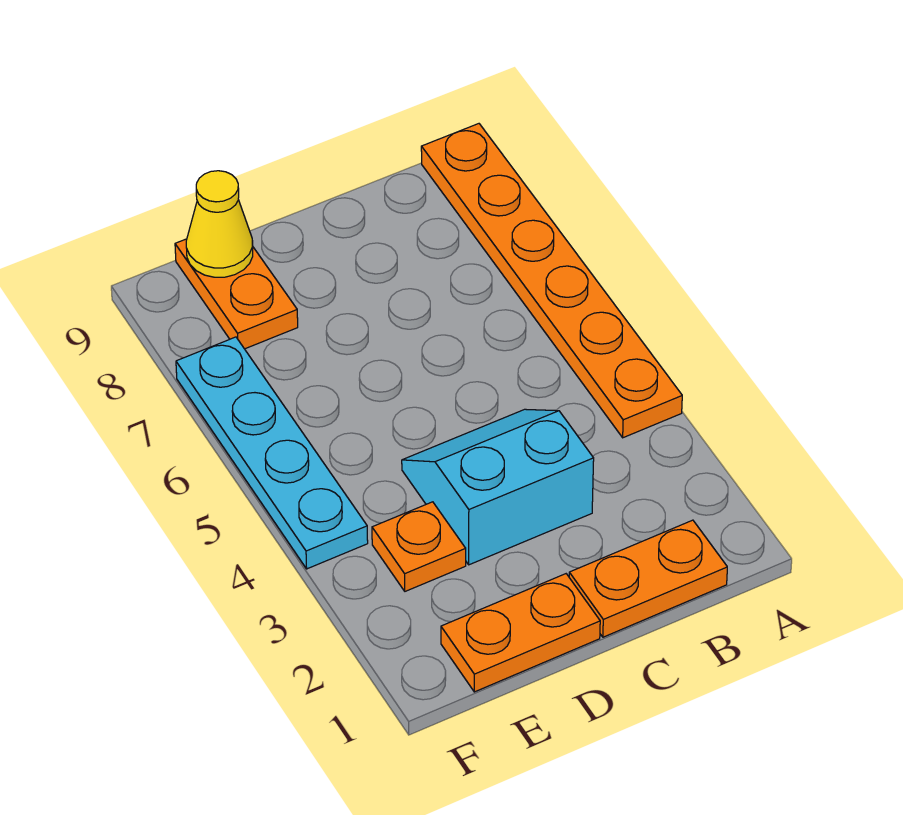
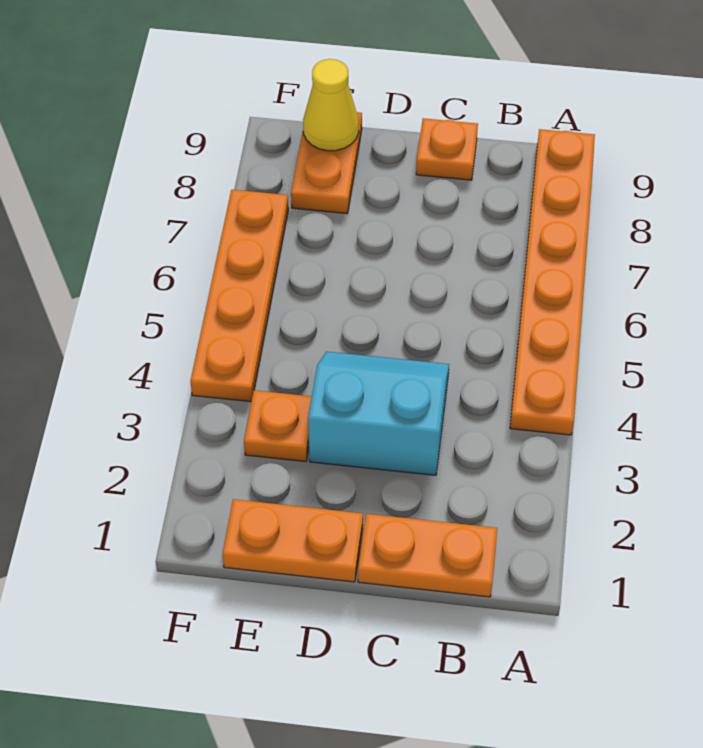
none -> orange 1x1 plate [416,118,478,180]
cyan 1x4 plate [176,337,368,569] -> orange 1x4 plate [191,190,288,402]

